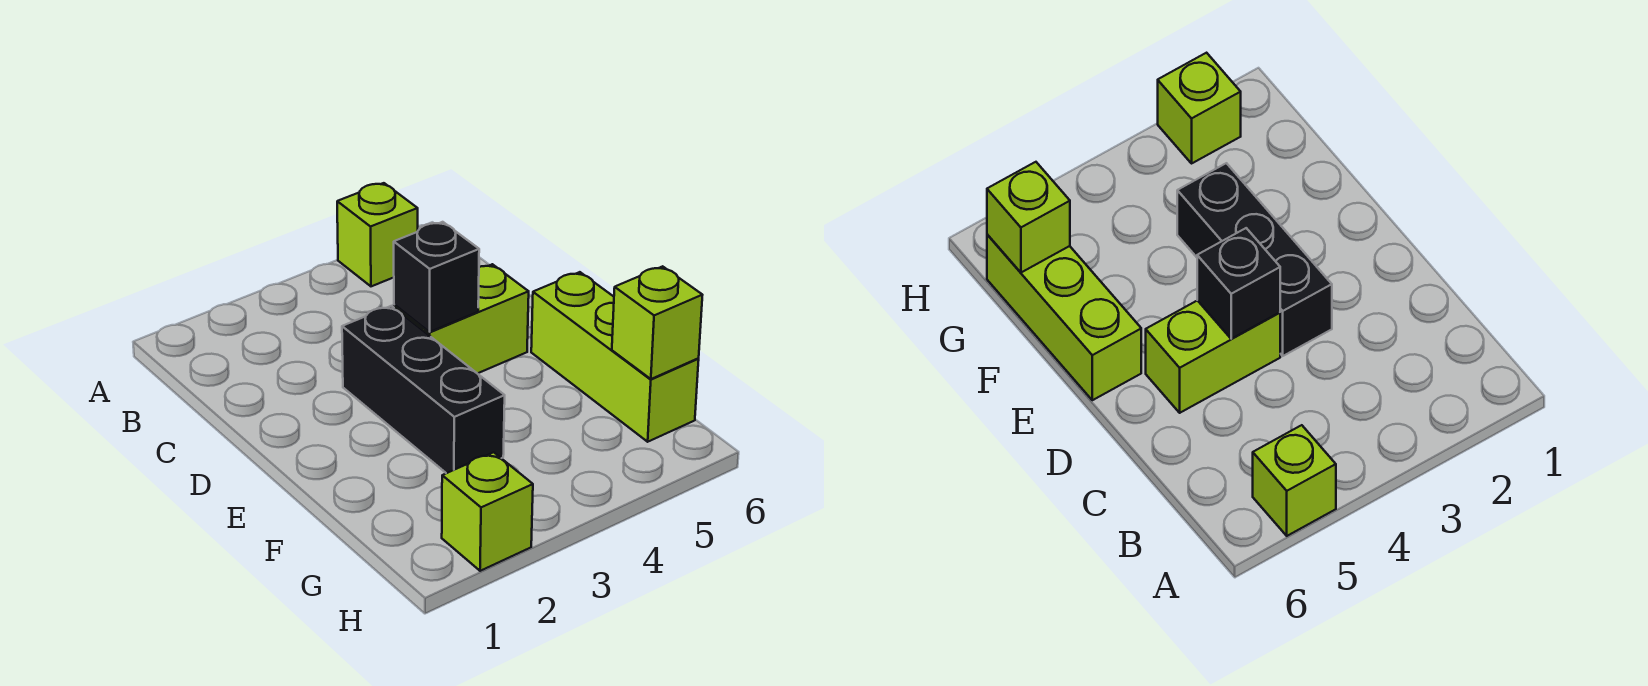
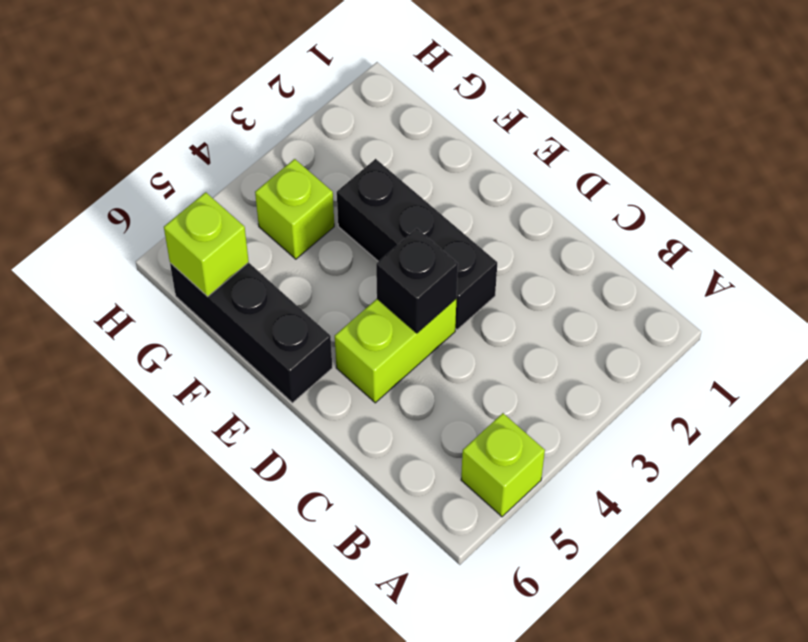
lime 1x3 brick [531,272,699,442] -> black 1x3 brick [170,262,332,403]
lime 1x1 brick [442,452,533,571] -> lime 1x1 brick moved to [255,159,334,259]

